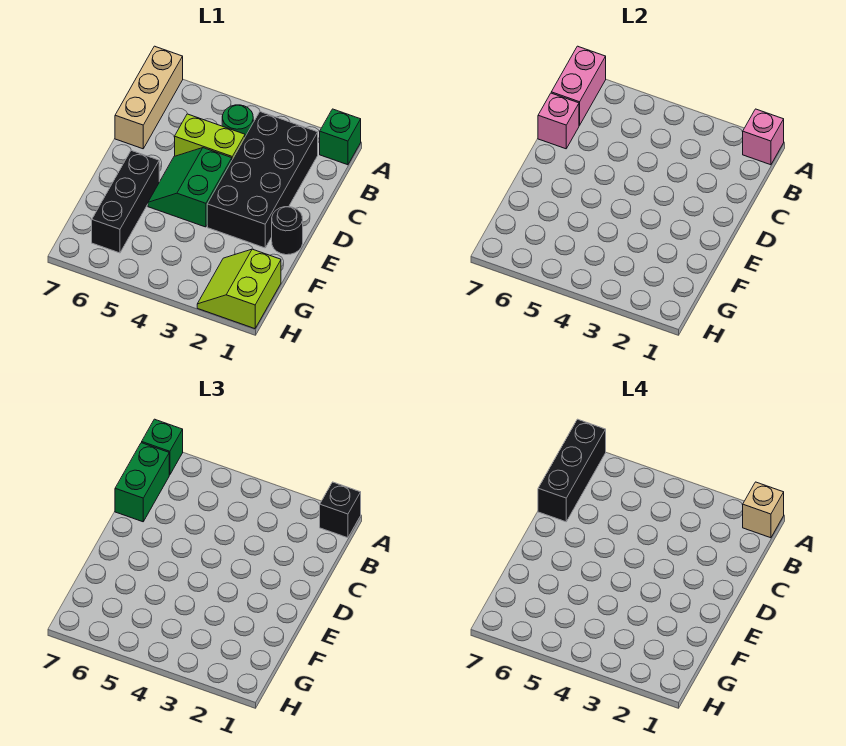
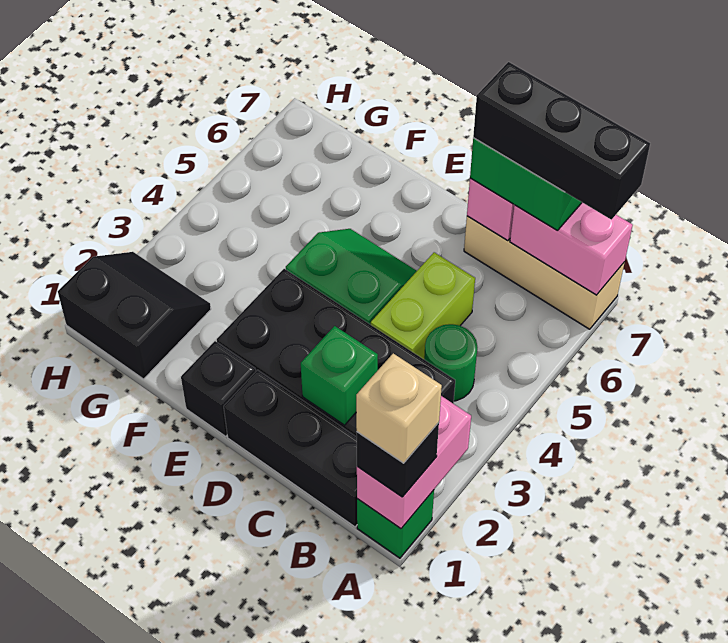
pink 1x1 brick [743,109,784,165] -> pink 1x2 brick [357,396,471,529]
green 1x1 brick [142,419,183,475] -> green 1x1 brick moved to [301,326,378,425]
black 1x1 round brick [272,207,303,255] -> black 1x1 brick [181,341,256,436]
black 1x3 brick [92,150,159,253] -> black 1x3 brick moved to [224,370,357,527]
lime 2x2 slope [197,249,281,329] -> black 2x2 slope [58,252,211,379]

